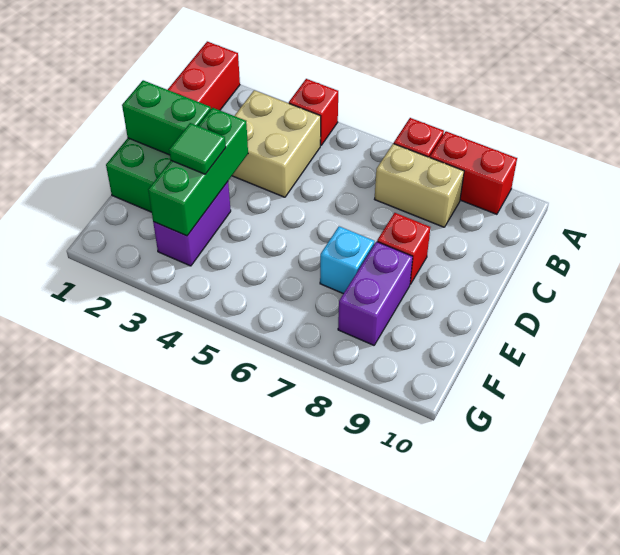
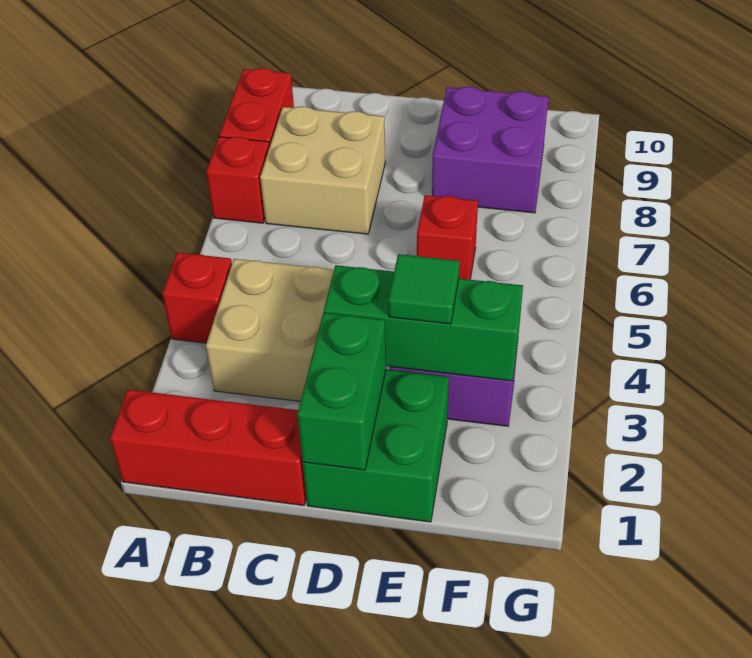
tan 1x2 brick [375,144,464,227] -> tan 2x2 brick [260,106,385,234]
red 1x1 brick [377,213,430,284] -> red 1x1 brick moved to [417,195,478,280]
cyan 1x1 brick [320,226,375,294] -> none
purple 1x2 brick [338,242,413,345] -> purple 2x2 brick [432,87,549,213]

